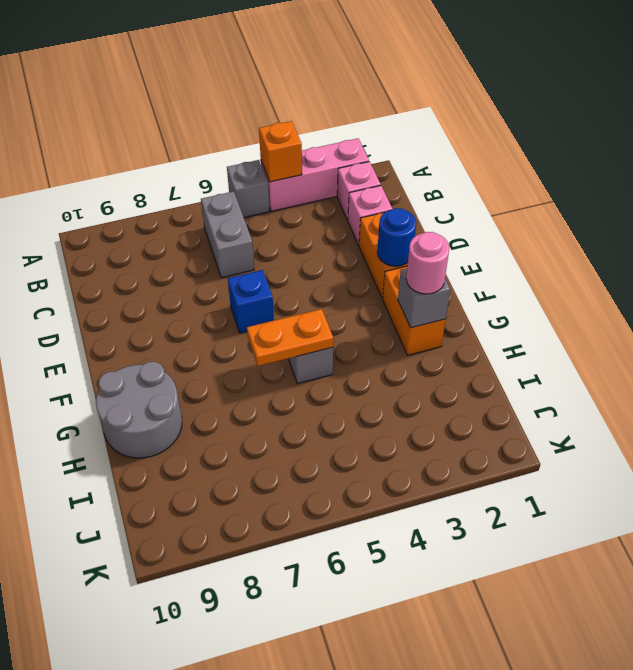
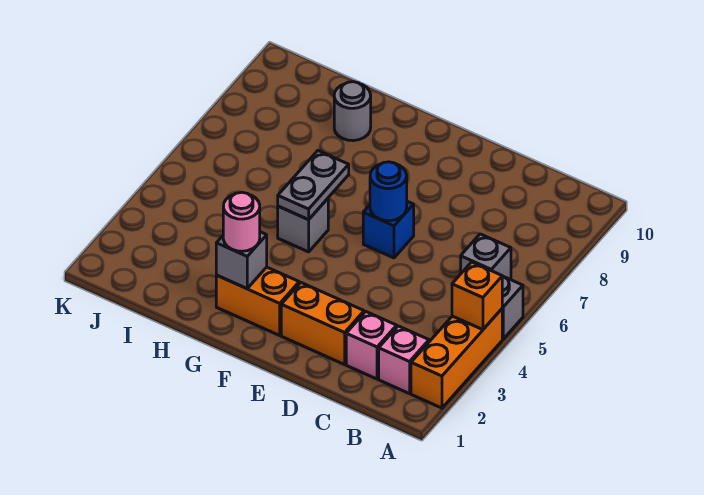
pink 1x3 brick [261,139,369,211] -> orange 1x3 brick [411,309,502,408]
grey 1x2 brick [201,191,254,278] -> grey 1x1 brick [461,234,511,280]
blue 1x1 round brick [377,208,416,266] -> blue 1x1 round brick moved to [370,162,407,221]
orange 1x2 plate [247,309,333,366] -> grey 1x2 plate [278,151,349,220]
grey 2x2 round brick [96,362,182,458] -> grey 1x1 round brick [334,82,371,141]

